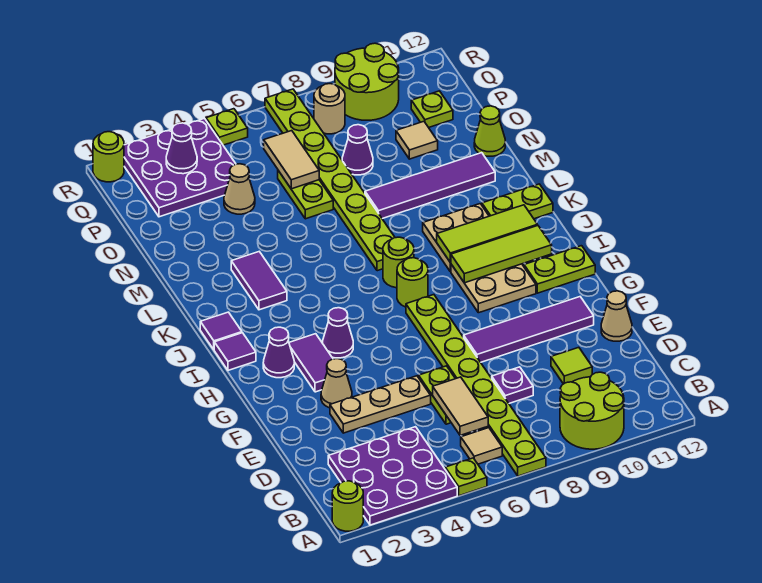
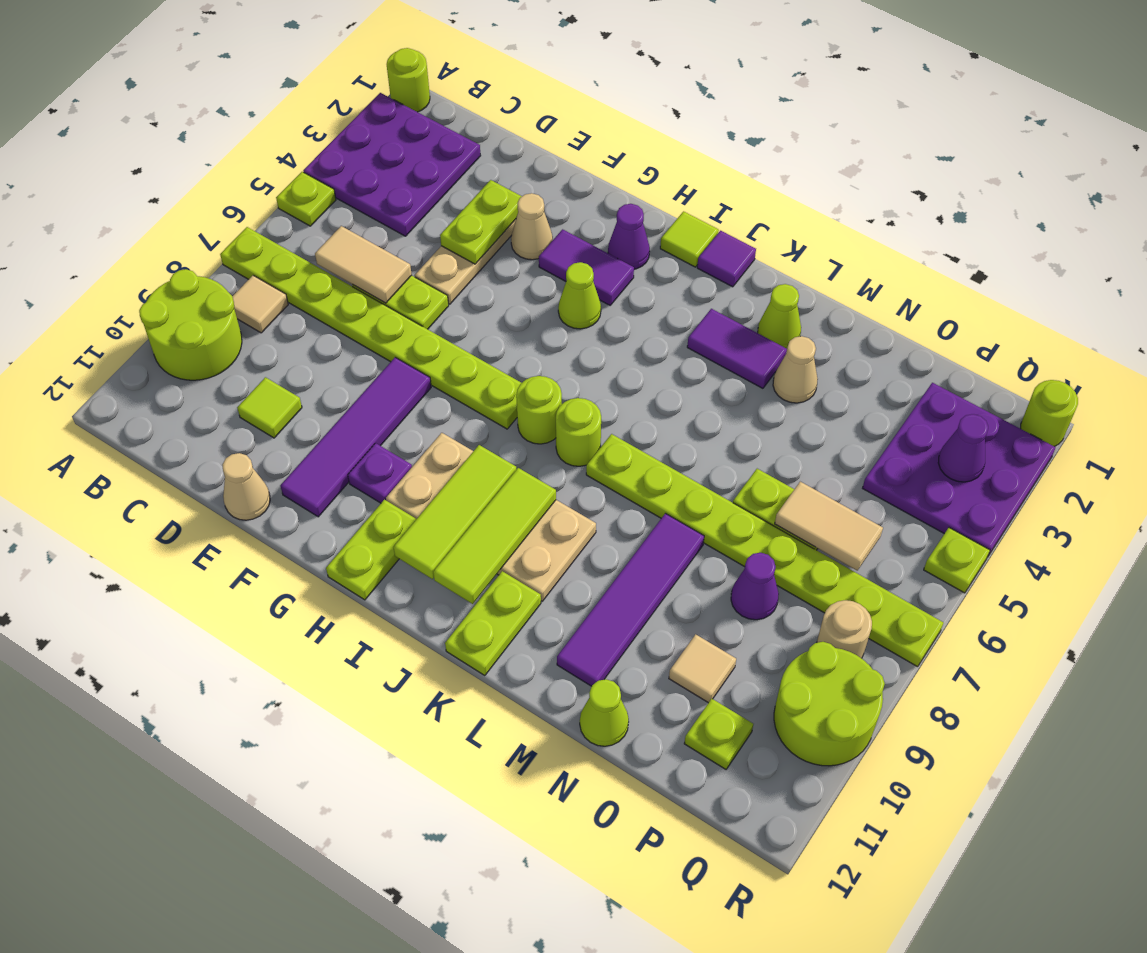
tan 1x1 tile [461,428,502,464] -> tan 1x1 tile moved to [232,275,288,333]
purple 1x1 plate [492,367,533,403] -> purple 1x1 plate moved to [348,443,412,503]
none -> lime 1x2 plate [440,180,522,264]
purple 1x1 cone [323,308,353,358] -> lime 1x1 cone [558,262,601,329]
purple 1x1 tile [214,333,256,370] -> lime 1x1 tile [660,211,719,267]
none -> lime 1x1 cone [758,284,801,349]
tan 1x1 cone [224,164,255,214] -> tan 1x1 cone moved to [773,336,818,403]

